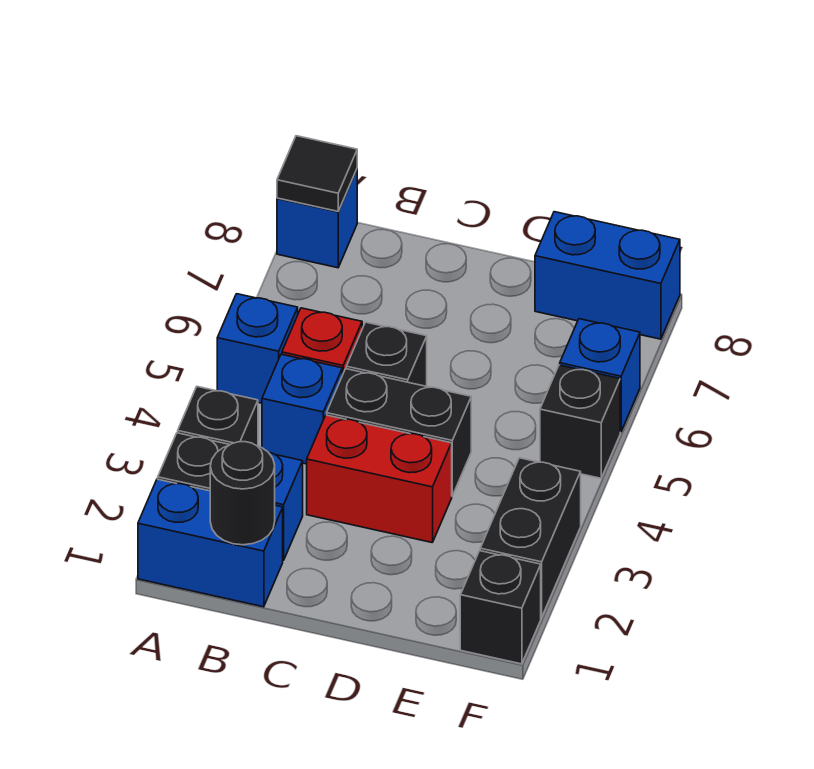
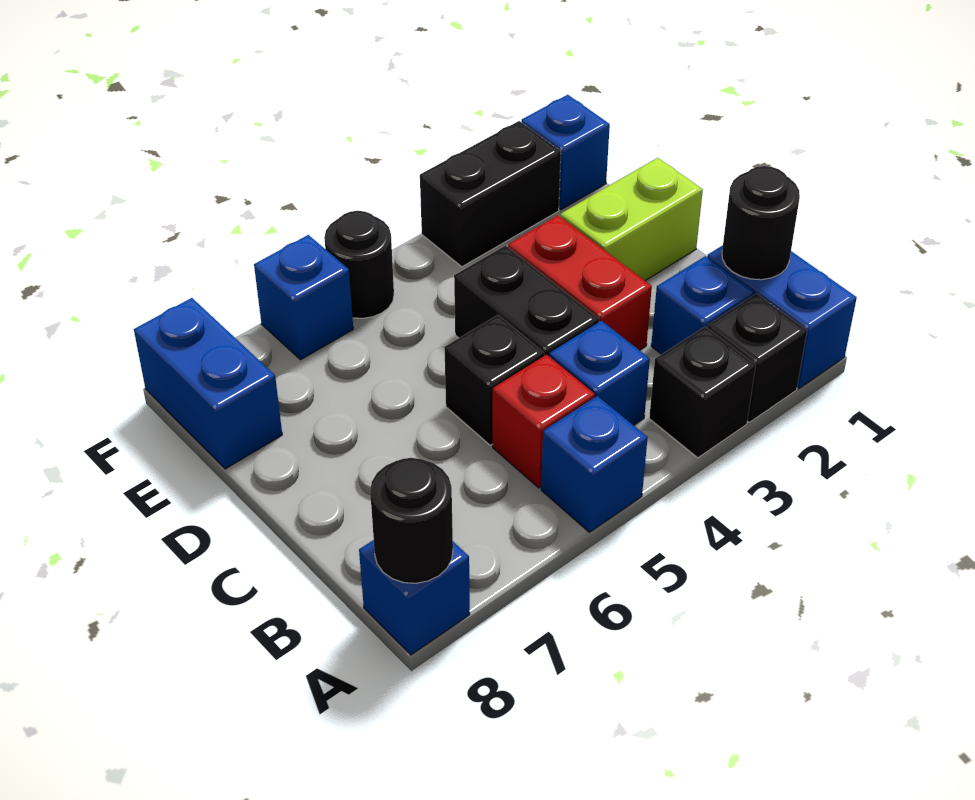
black 1x1 tile [277,136,357,211] -> black 1x1 round brick [370,458,453,583]
none -> lime 1x2 brick [560,158,703,281]
black 1x1 brick [460,551,541,664] -> blue 1x1 brick [521,95,610,210]
black 1x1 brick [540,365,620,478] -> black 1x1 round brick [324,211,394,318]

